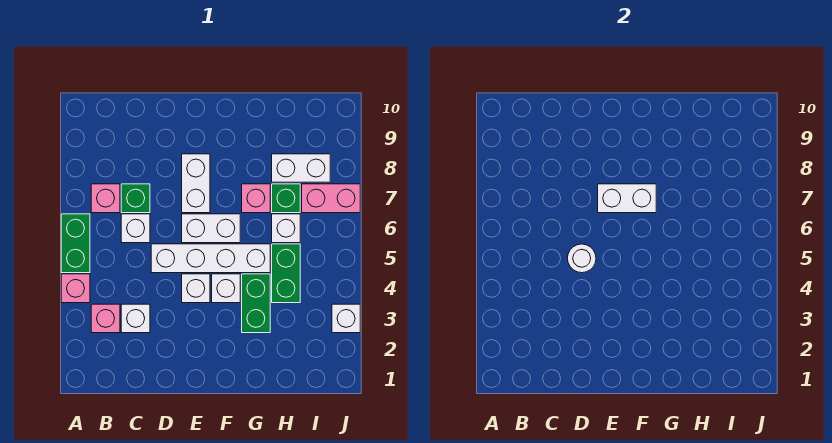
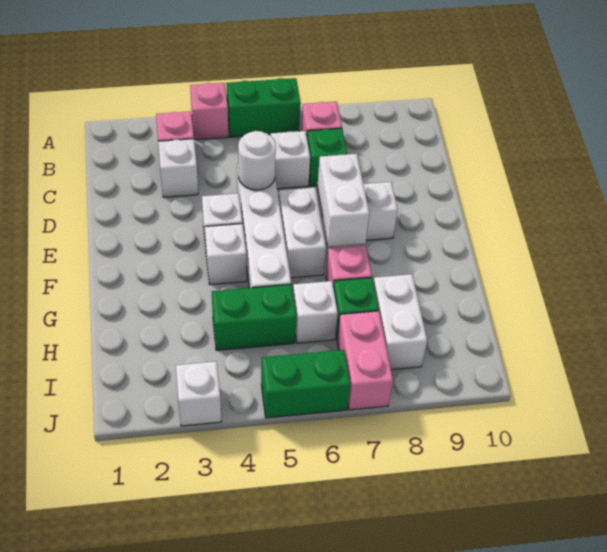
green 1x2 brick [242,274,270,333] -> green 1x2 brick moved to [261,350,350,418]

